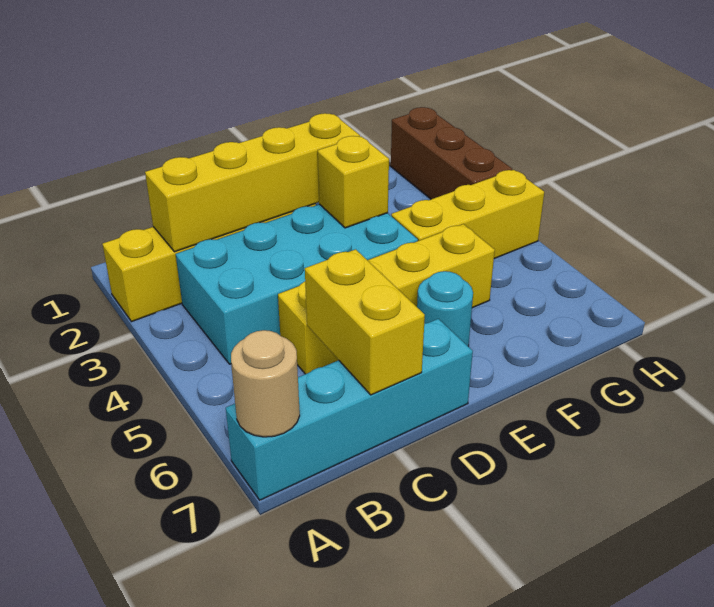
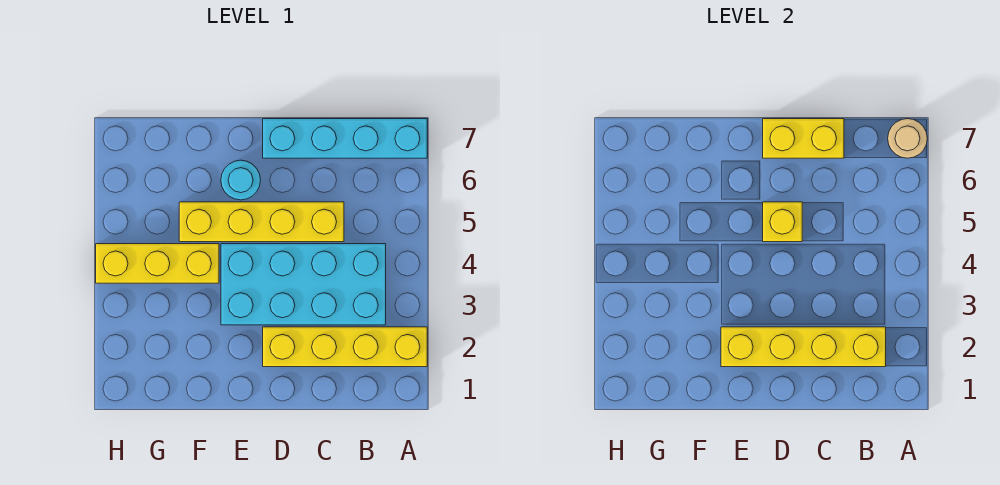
yellow 1x2 brick [305,249,425,395] -> yellow 1x2 brick turned to [763,119,844,158]
yellow 1x1 brick [318,136,389,228] -> yellow 1x1 brick moved to [763,202,802,242]
brown 1x3 brick [391,107,512,199] -> none

